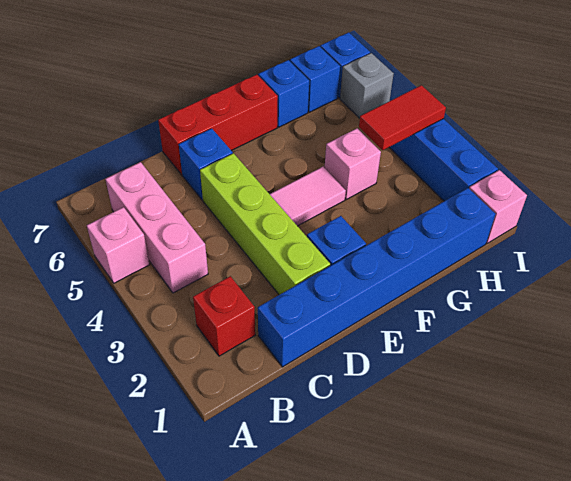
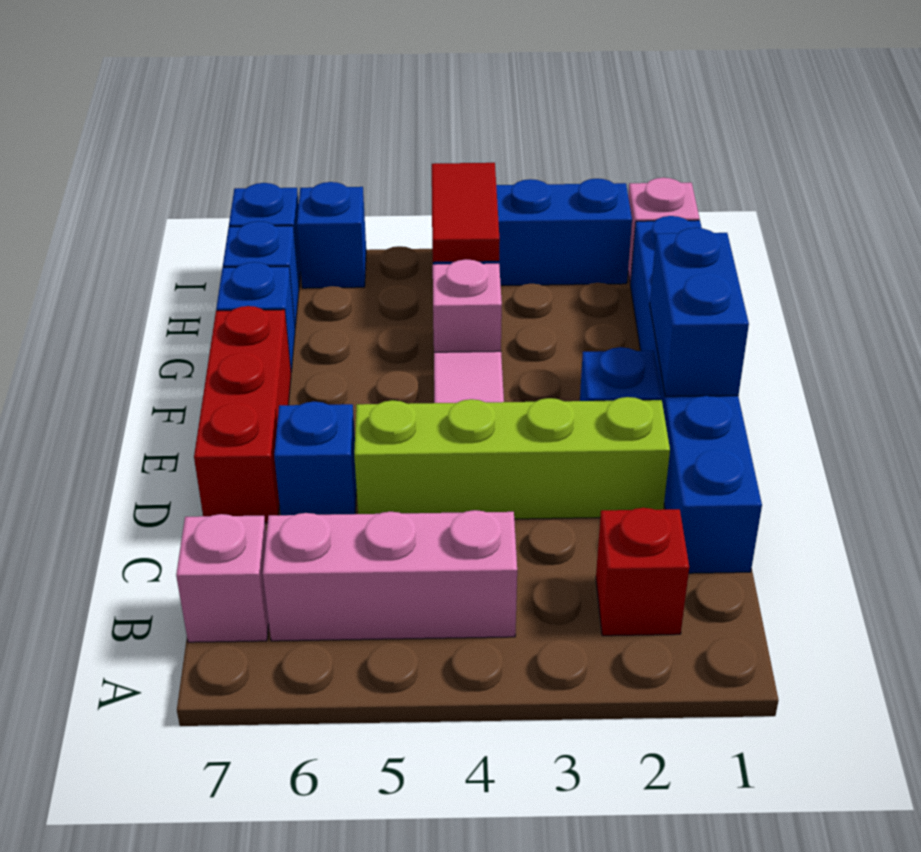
pink 1x1 brick [87,207,150,283] -> pink 1x1 brick moved to [176,514,269,642]
none -> blue 1x2 brick [650,228,749,397]
grey 1x1 brick [340,53,394,118] -> blue 1x1 brick [297,182,366,288]

